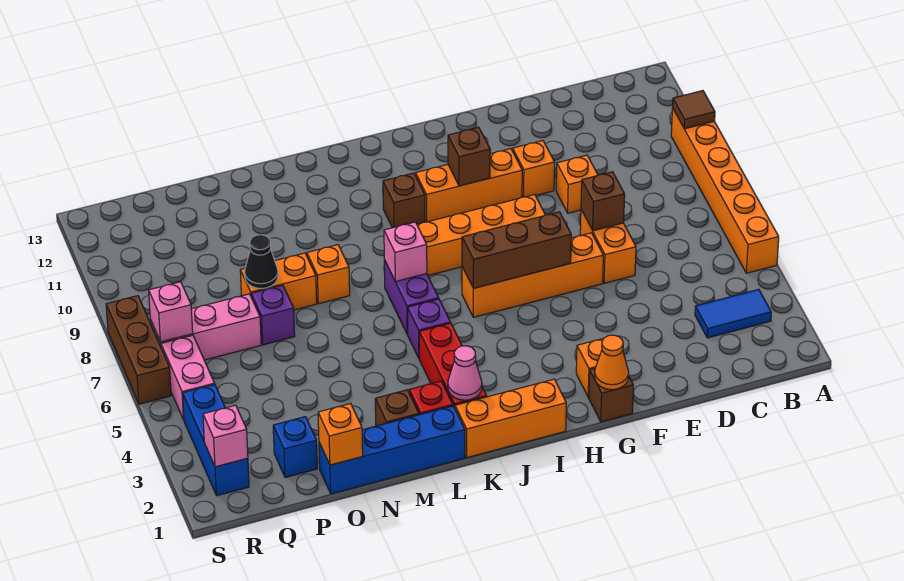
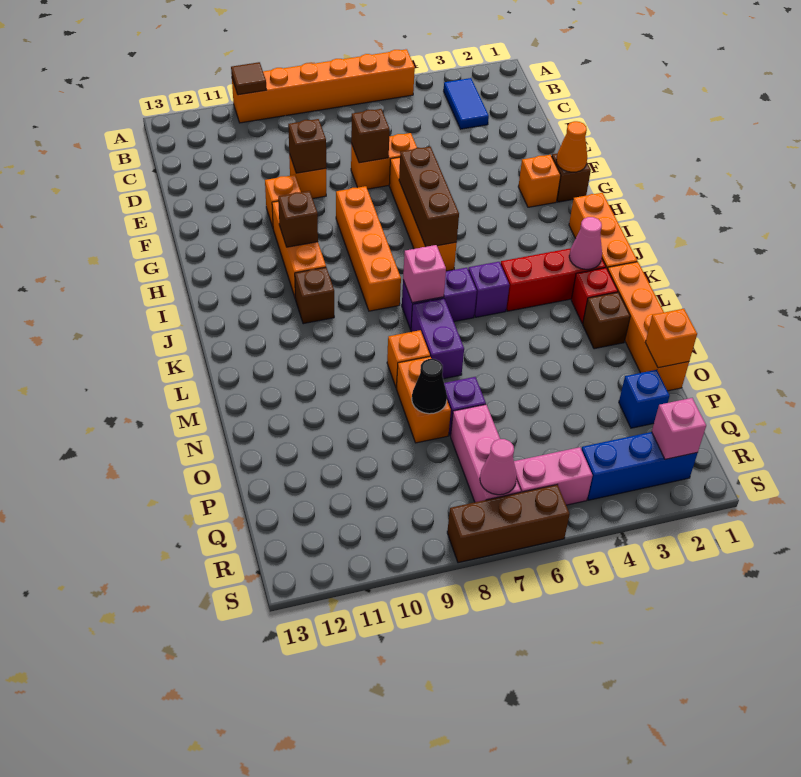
none -> brown 1x1 brick [288,119,326,173]
blue 1x4 brick [319,406,465,494] -> orange 1x4 brick [608,262,689,391]
none -> purple 1x2 brick [411,298,464,379]
pink 1x1 brick [149,282,193,342] -> pink 1x1 cone [480,439,517,495]

